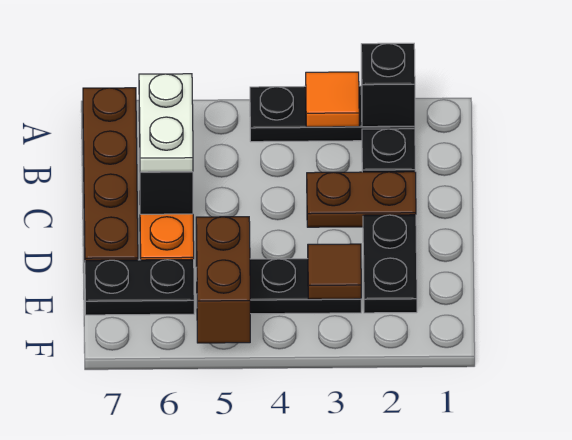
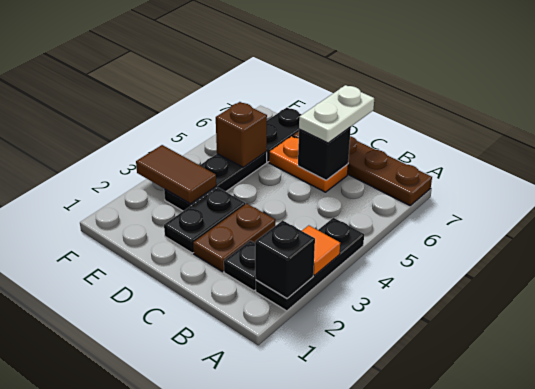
white 1x2 plate [139,74,193,172] -> white 1x2 plate turned to [299,85,374,143]
black 1x2 plate [363,215,417,313] -> black 1x2 plate turned to [164,187,245,253]
brown 1x1 tile [308,244,361,299] -> brown 1x2 tile [136,145,216,204]
brown 1x2 brick [196,217,250,343] -> brown 1x1 brick [216,102,267,167]

